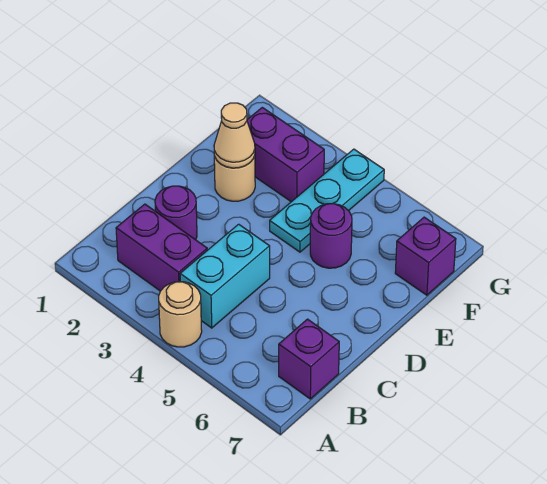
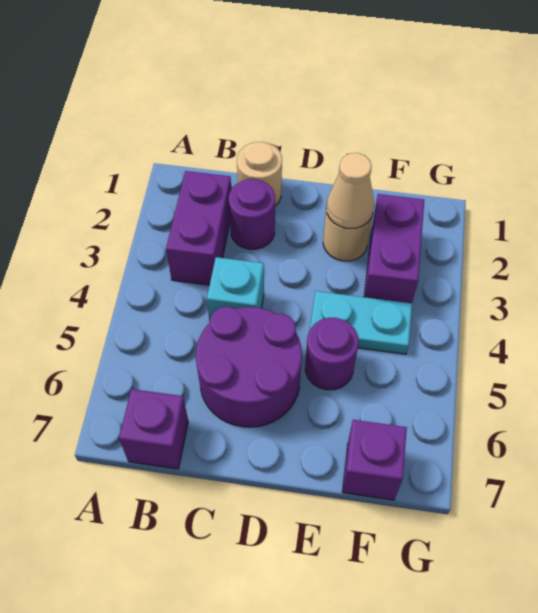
tan 1x1 round brick [159,282,202,347] -> tan 1x1 round brick moved to [237,142,282,206]
cyan 1x2 brick [180,224,270,328] -> cyan 1x1 brick [207,257,264,322]
none -> purple 2x2 round brick [196,307,302,427]
cyan 1x3 plate [270,149,384,252] -> cyan 1x2 plate [310,291,412,354]

